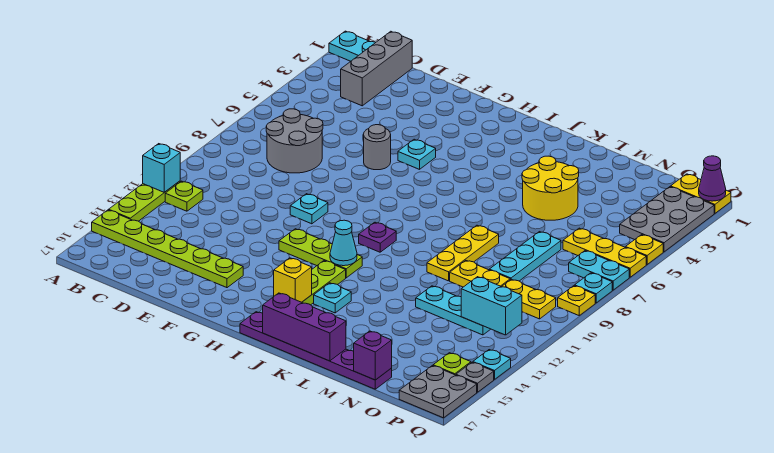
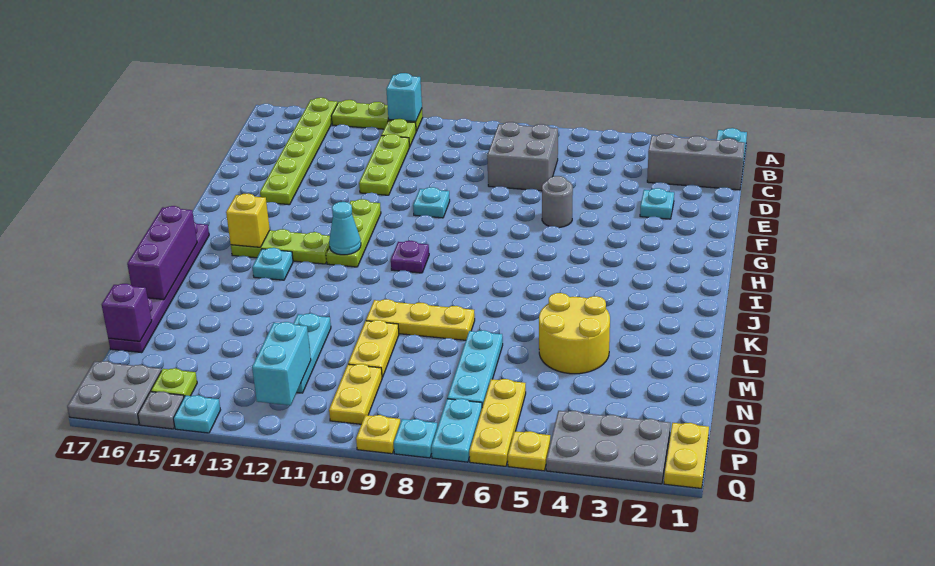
grey 2x2 round brick [266,109,323,173] -> grey 2x2 brick [487,122,558,191]
none -> lime 1x3 plate [359,134,409,195]
cyan 1x1 plate [398,139,436,169] -> cyan 1x1 plate moved to [640,188,674,219]
cyan 1x3 plate [489,232,561,281] -> cyan 1x3 plate turned to [447,330,503,407]
purple 1x1 cone [699,156,726,201] -> none

